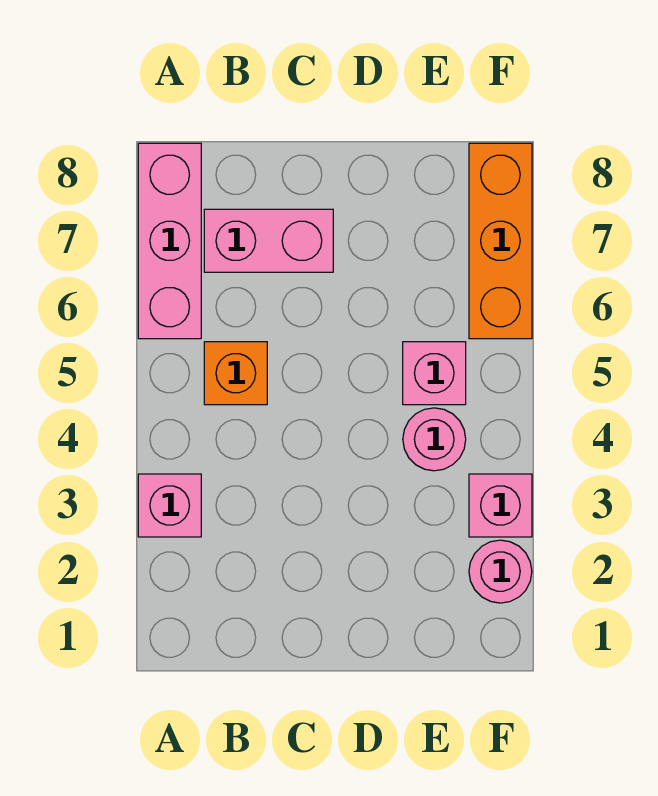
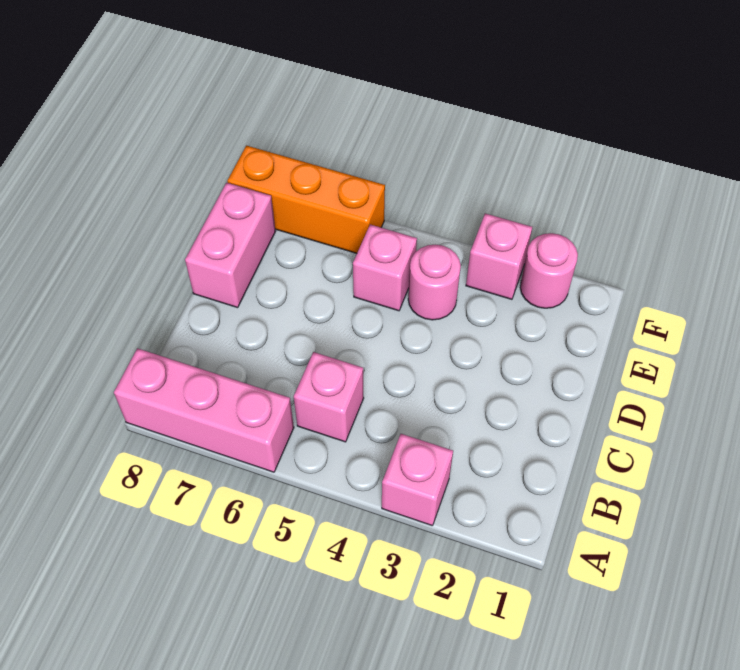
orange 1x1 brick [204,342,267,405] -> pink 1x1 brick [294,352,364,442]
pink 1x2 brick [204,209,333,272] -> pink 1x2 brick moved to [185,183,276,308]

